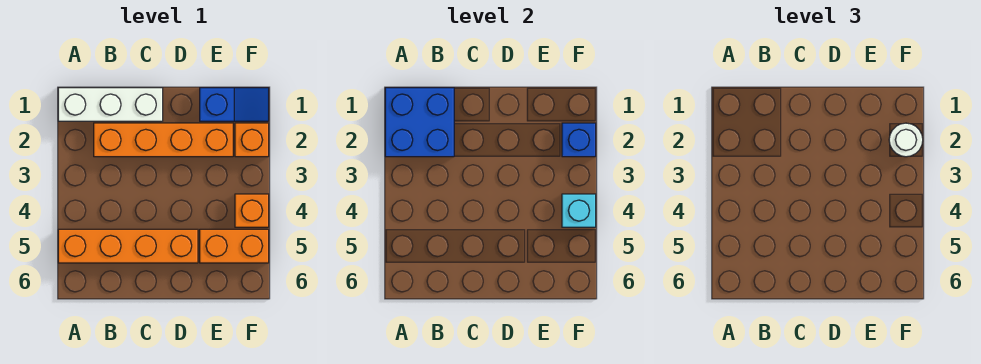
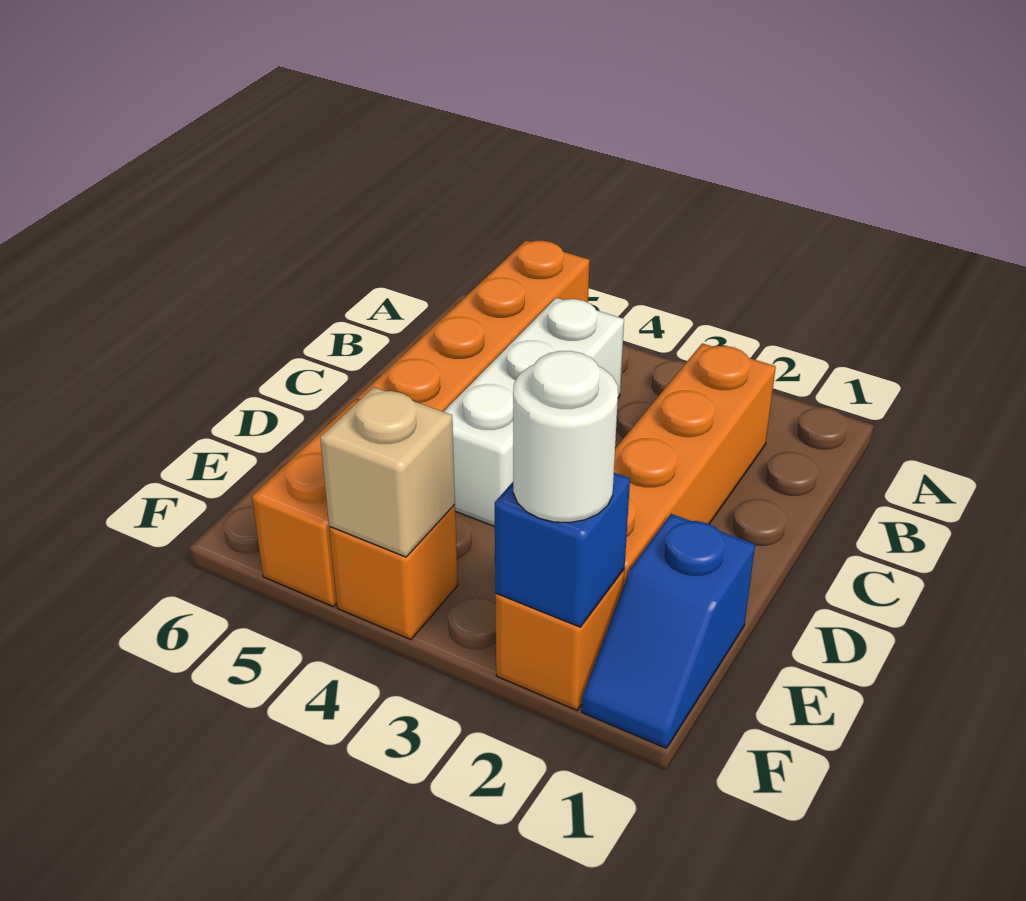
white 1x3 brick [58,88,163,121] -> white 1x3 brick moved to [444,298,624,526]
blue 2x2 brick [385,88,454,157] -> none
cyan 1x1 brick [562,194,596,227] -> tan 1x1 brick [320,387,455,557]

